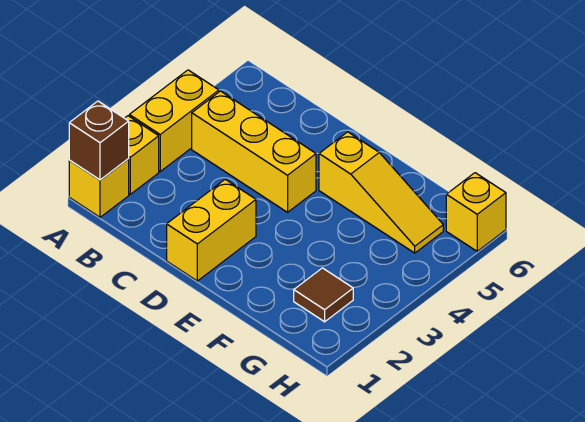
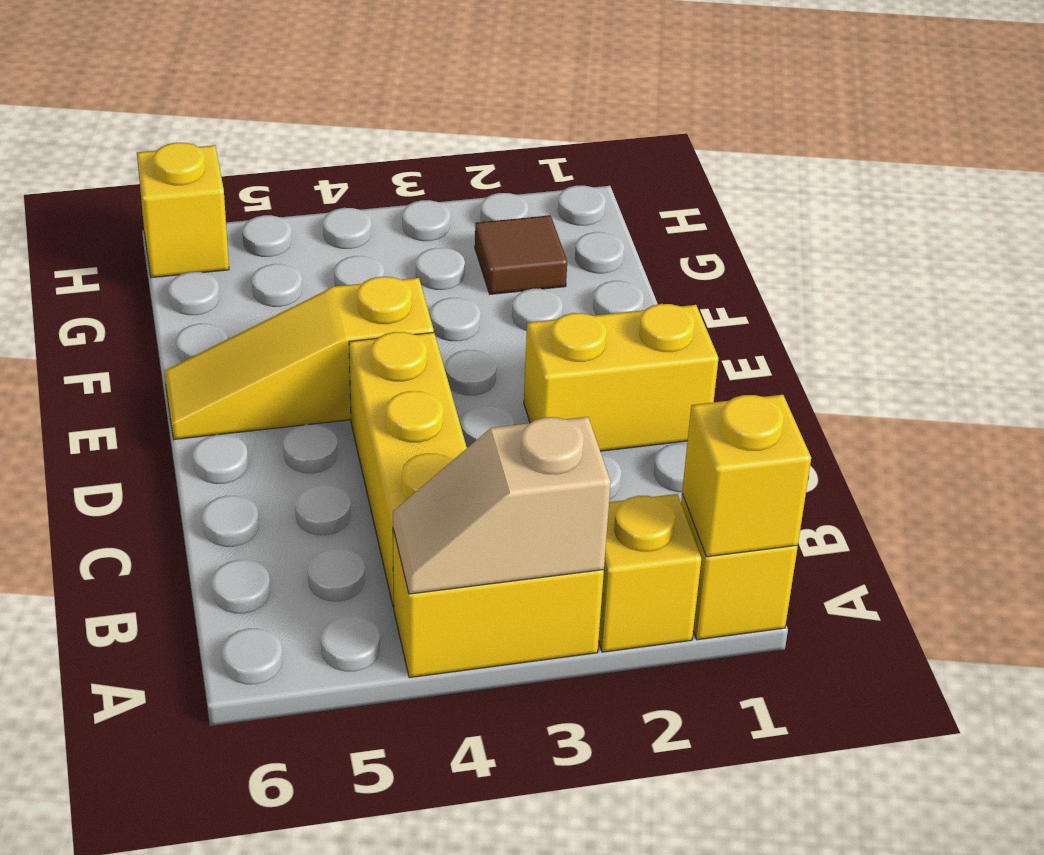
brown 1x1 brick [69,101,129,180] -> yellow 1x1 brick [682,395,811,557]
none -> tan 1x2 slope [393,417,611,594]
yellow 1x3 slope [319,132,443,253] -> yellow 1x3 slope turned to [165,277,434,439]

